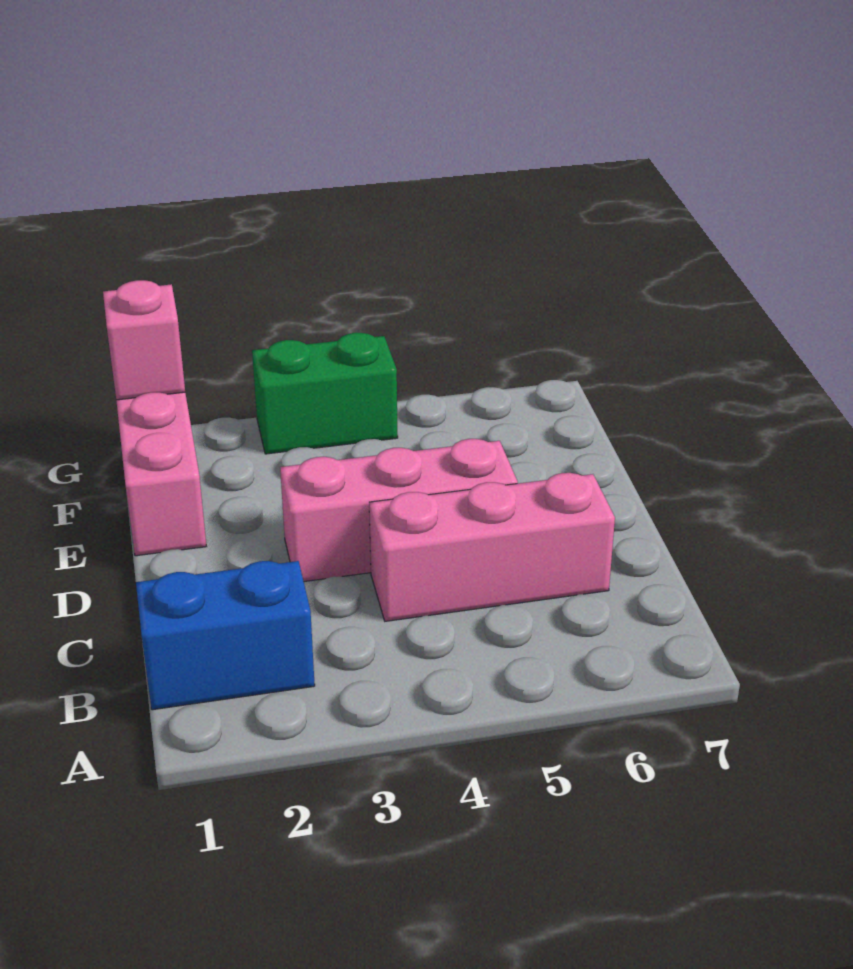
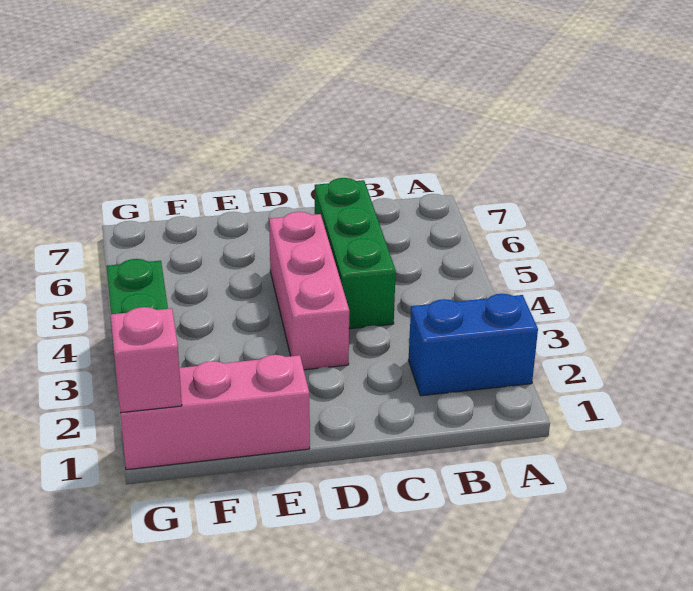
blue 1x2 brick [136,561,315,710] -> blue 1x2 brick turned to [408,294,538,396]
pink 1x3 brick [369,473,615,621] -> green 1x3 brick [315,178,396,329]

